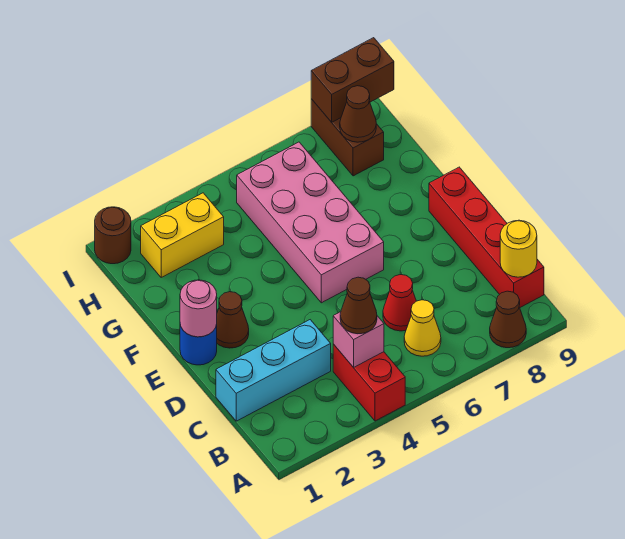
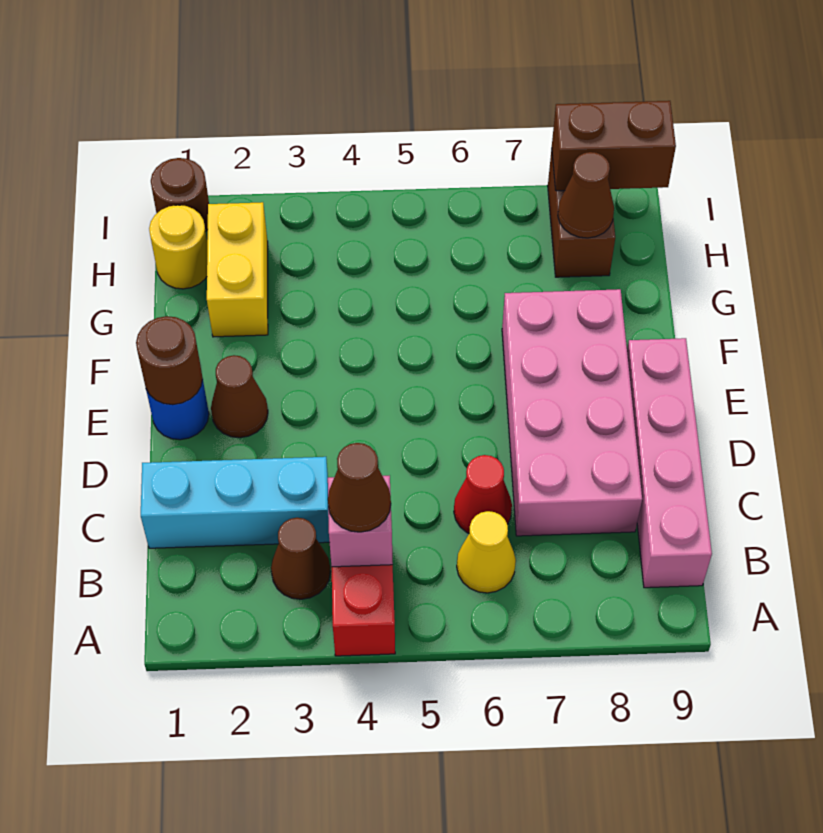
brown 1x1 cone [490,291,526,348] -> brown 1x1 cone moved to [271,518,330,599]
red 1x4 brick [429,167,544,307] -> pink 1x4 brick [627,338,712,588]
yellow 1x1 round brick [500,220,537,277] -> yellow 1x1 round brick moved to [149,205,207,289]
pink 1x1 round brick [180,280,217,337] -> brown 1x1 round brick [136,316,203,405]
pink 2x4 brick [237,142,384,303] -> pink 2x4 brick moved to [502,289,642,536]
yellow 1x2 brick [141,193,224,277] -> yellow 1x2 brick turned to [207,202,268,337]

